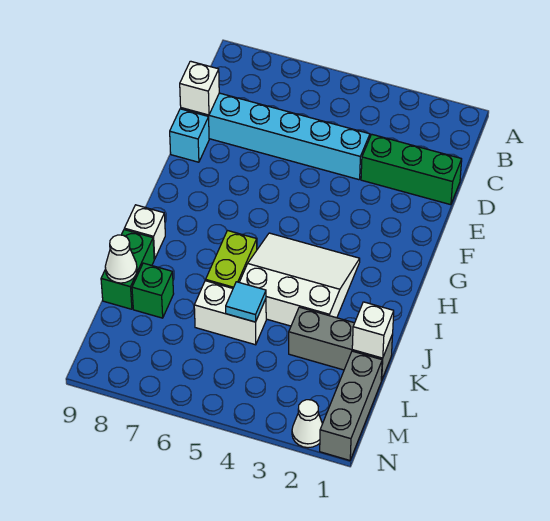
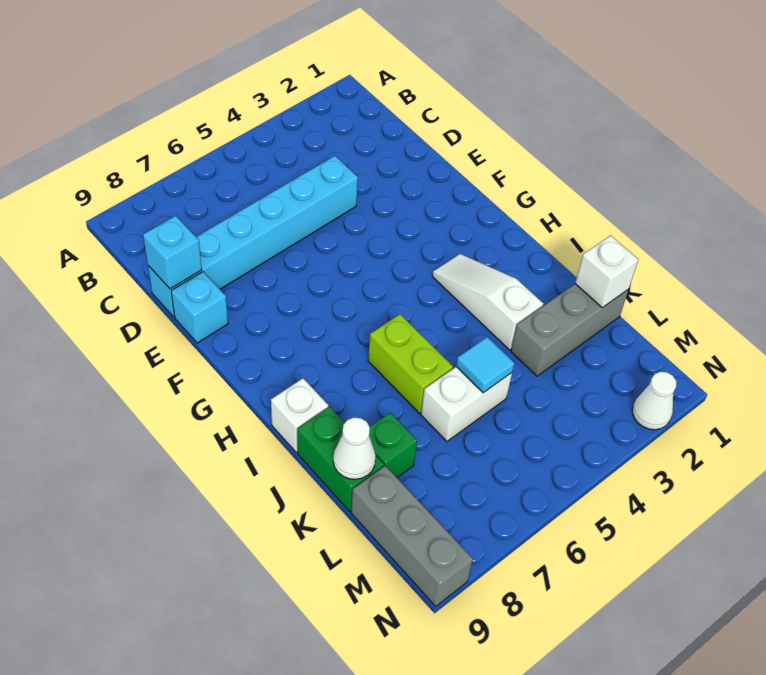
green 1x3 brick [361,134,462,205] -> none
white 1x1 brick [180,61,219,115] -> cyan 1x1 brick [143,216,202,289]
white 3x3 slope [239,233,360,326] -> white 1x3 slope [432,254,544,350]
grey 1x3 brick [320,351,382,460] -> grey 1x3 brick moved to [351,466,473,606]

